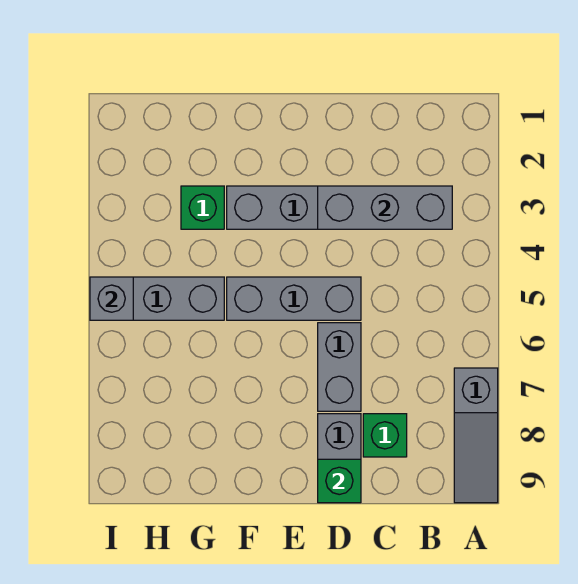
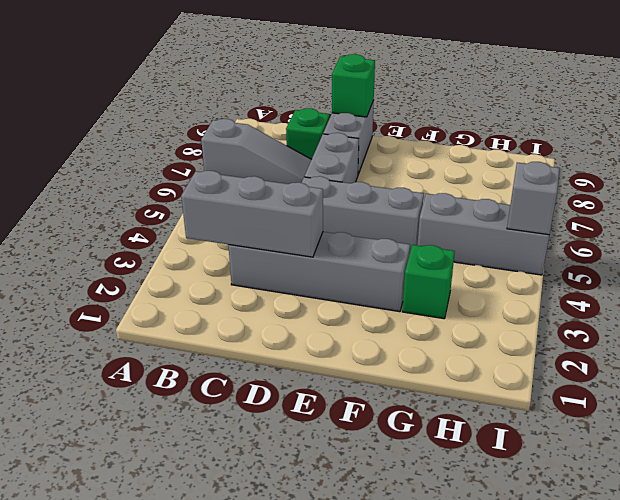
grey 1x3 slope [454,368,498,503] -> grey 1x3 slope turned to [201,119,312,184]

